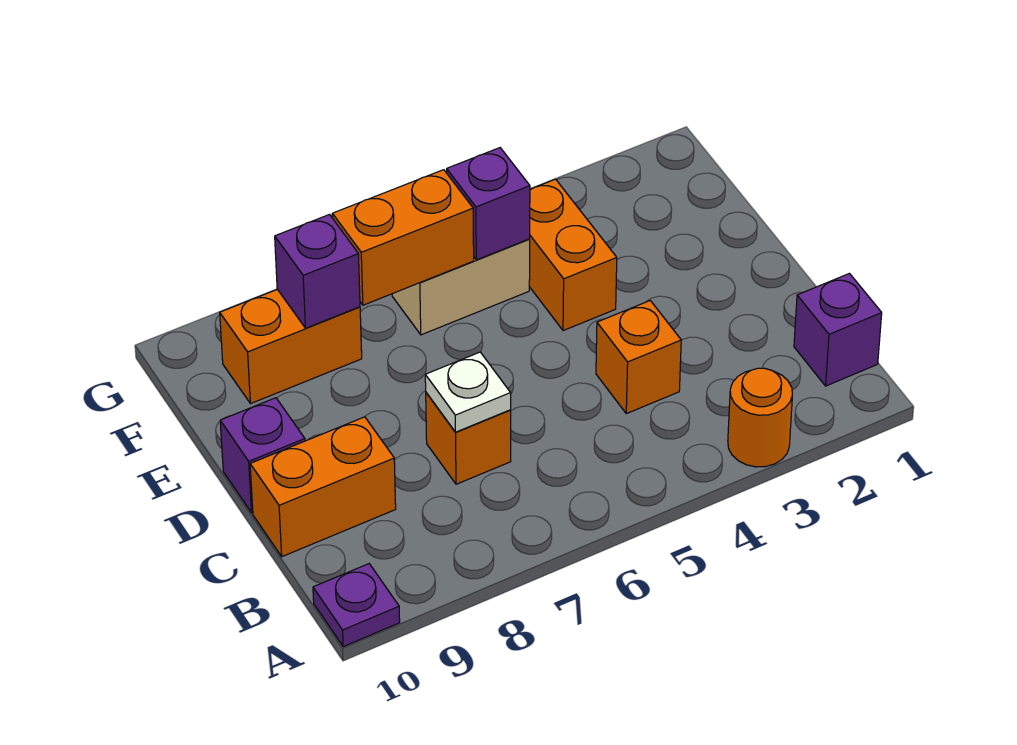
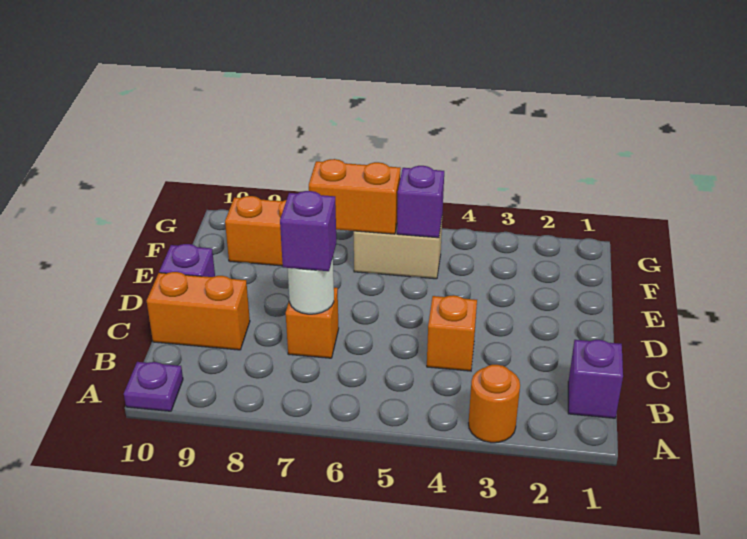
white 1x1 plate [425,352,511,432] -> white 1x1 round brick [288,258,334,314]
orange 1x2 brick [529,179,617,331] -> none
purple 1x1 brick [275,215,360,328] -> purple 1x1 brick moved to [280,191,336,271]

